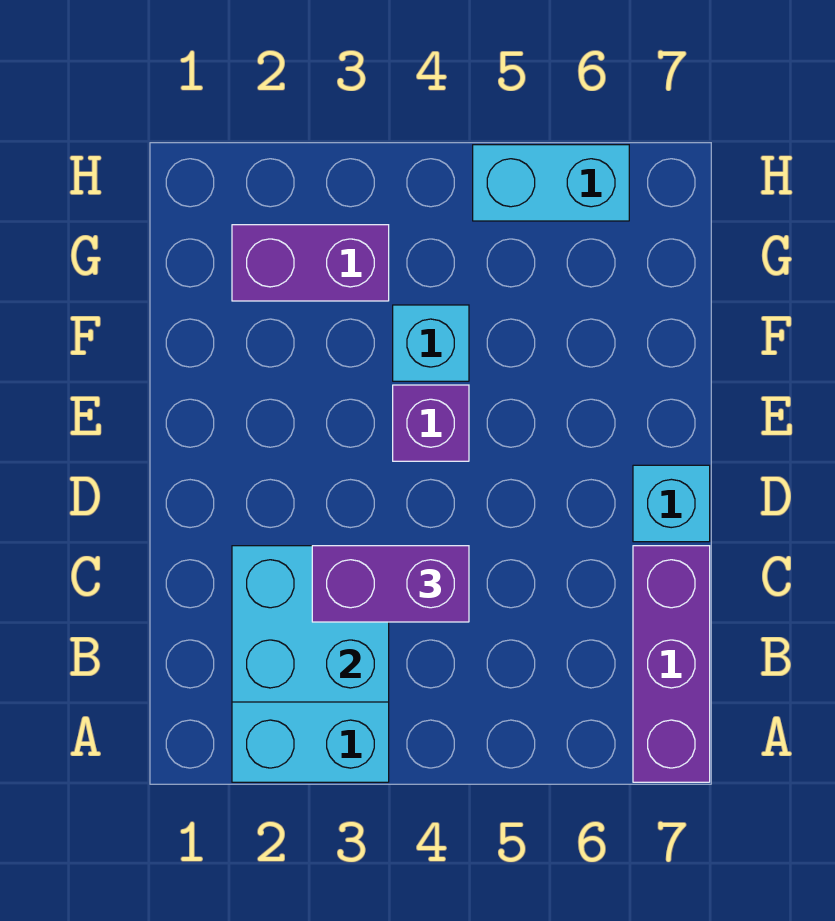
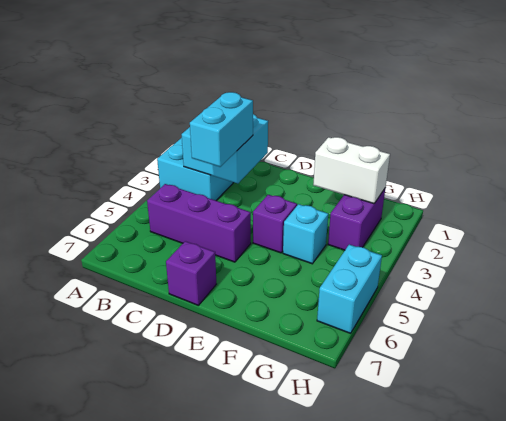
purple 1x3 brick [633,546,710,782] -> purple 1x3 brick moved to [147,184,251,262]
purple 1x2 brick [312,546,469,622] -> cyan 1x2 brick [190,92,253,167]
cyan 1x1 brick [633,465,710,542] -> purple 1x1 brick [166,241,216,306]
none -> white 1x2 brick [313,137,390,204]

